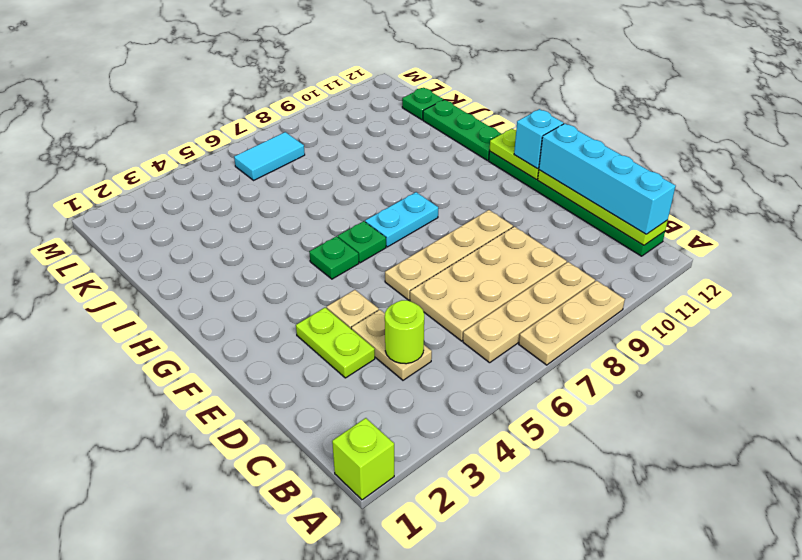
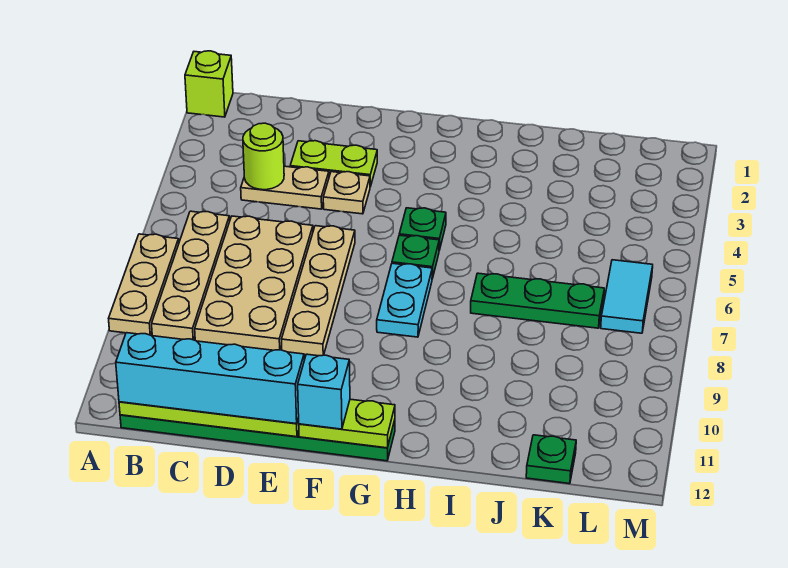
green 1x3 plate [423,100,501,161] -> green 1x3 plate moved to [471,273,604,328]

